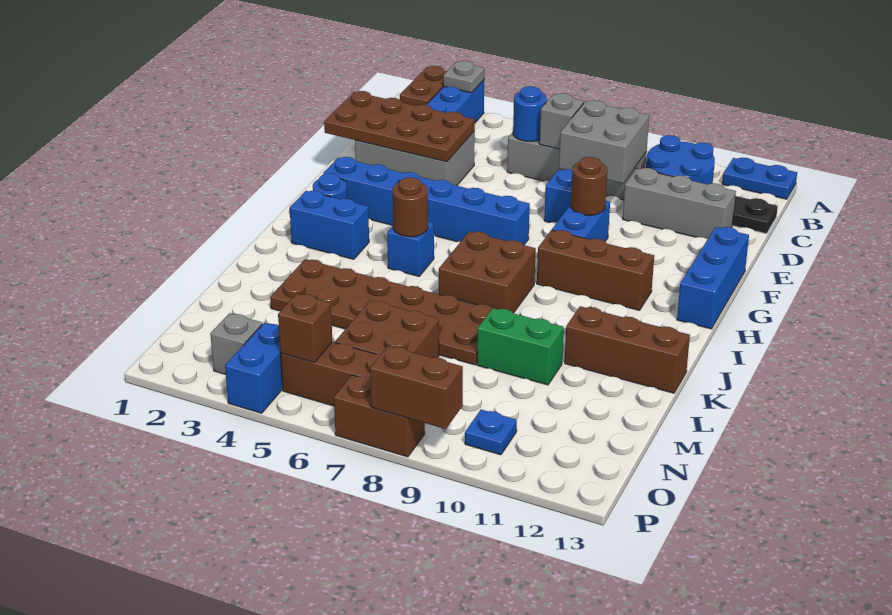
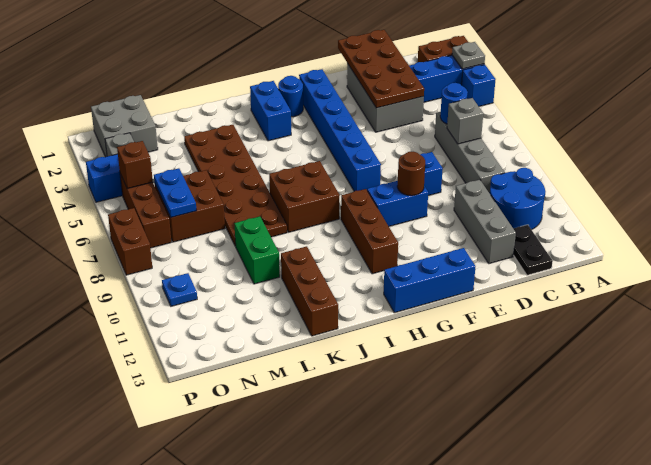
blue 1x2 plate [722,158,797,199] -> blue 1x2 plate moved to [154,168,197,217]
grey 2x2 brick [559,100,649,183] -> grey 2x2 brick moved to [91,95,158,157]
blue 1x1 brick [387,221,434,276] -> blue 1x1 brick moved to [462,65,496,106]
brown 1x1 round brick [393,177,428,237] -> none
brown 1x2 brick [370,346,463,429] -> none

